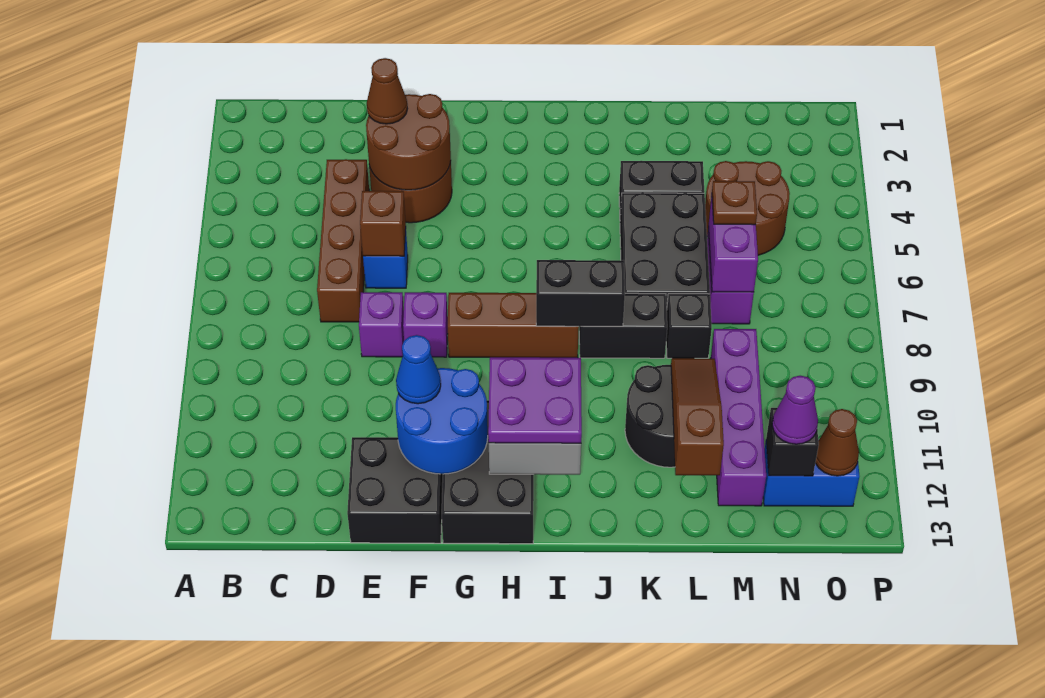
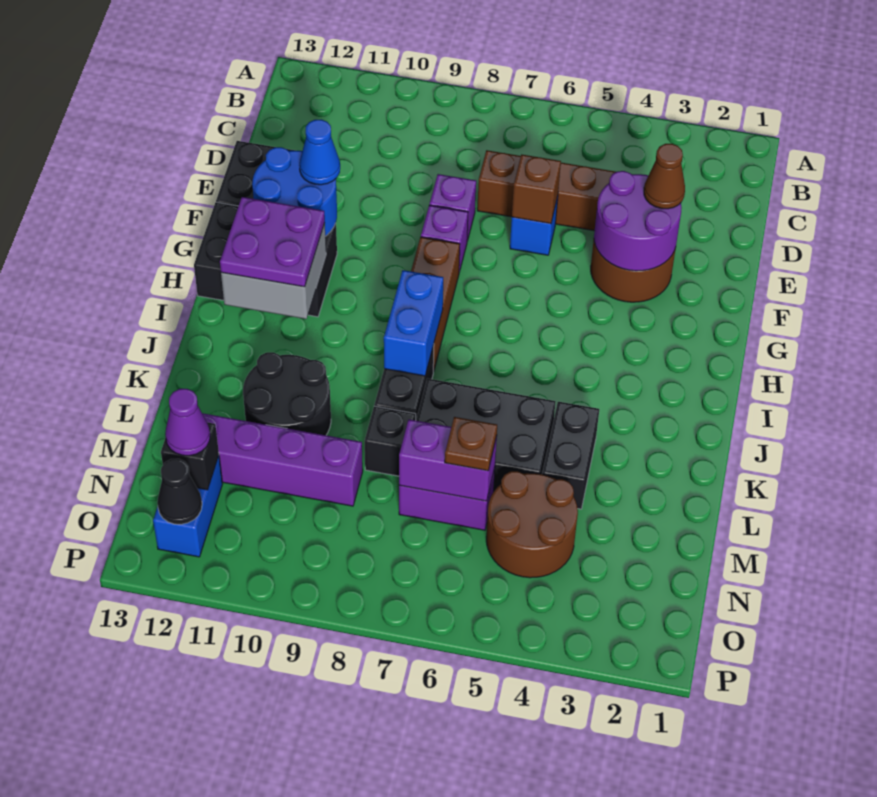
brown 2x2 round brick [366,94,451,190] -> purple 2x2 round brick [594,171,682,271]
black 1x2 brick [536,260,625,327] -> blue 1x2 brick [384,270,443,376]
brown 1x3 slope [671,358,724,475] -> none
brown 1x1 cone [815,409,859,476] -> black 1x1 cone [157,459,202,524]

